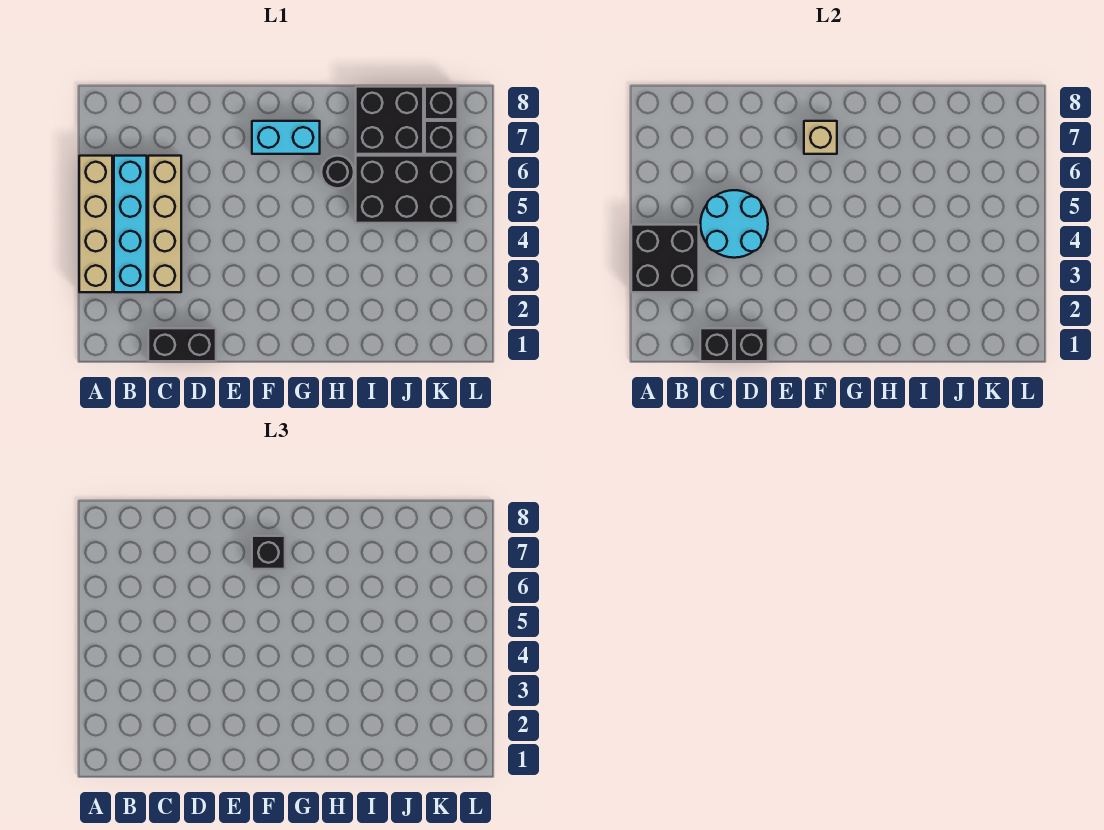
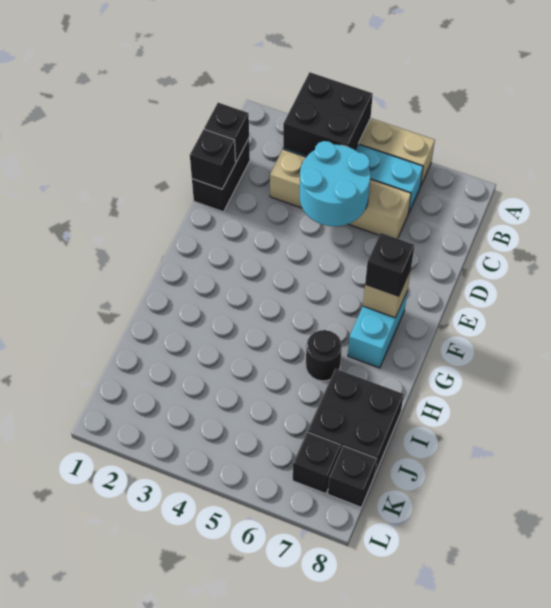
black 2x3 brick [356,156,458,223] -> none

